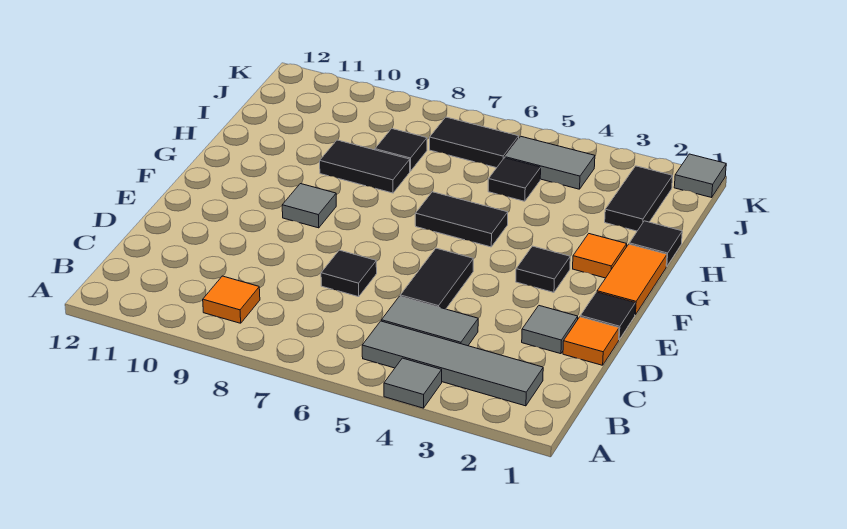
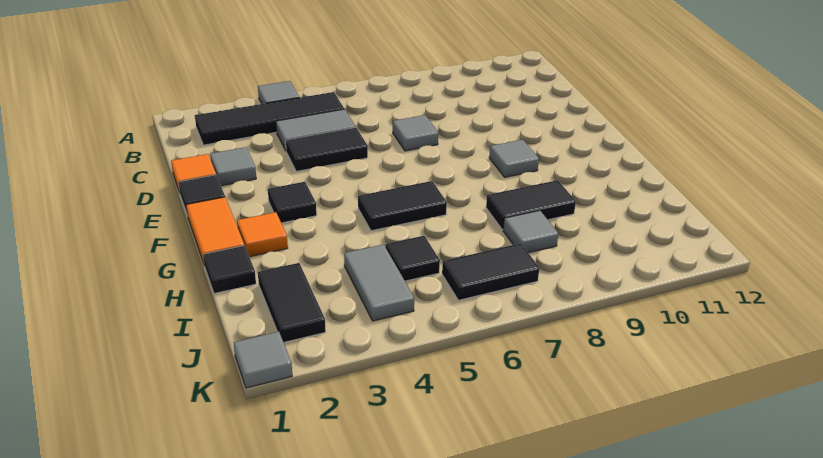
grey 1x4 tile [362,321,543,406] -> black 1x4 tile [195,92,344,145]
orange 1x1 tile [203,276,260,323] -> none
black 1x2 tile [400,248,473,309] -> black 1x2 tile turned to [286,127,368,171]
black 1x1 tile [321,250,377,297] -> grey 1x1 tile [393,115,438,151]
black 1x1 tile [375,129,427,171] -> grey 1x1 tile [503,210,558,253]
grey 1x2 tile [505,136,595,189] -> grey 1x2 tile turned to [344,244,414,321]

